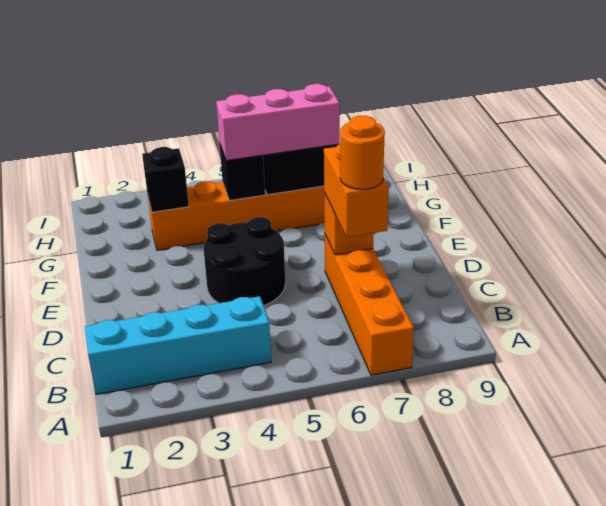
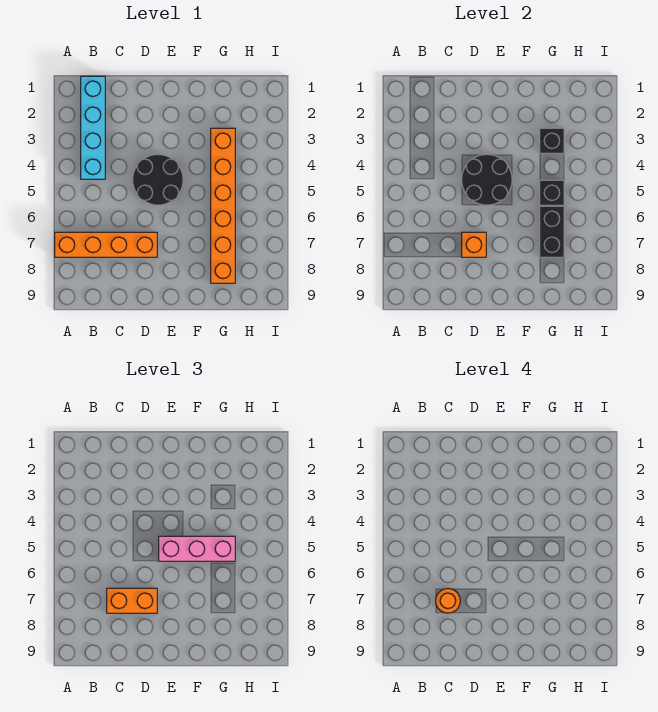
none -> black 2x2 round brick [462,154,512,205]
pink 1x3 brick [216,84,340,161] -> pink 1x3 brick turned to [159,536,235,561]

